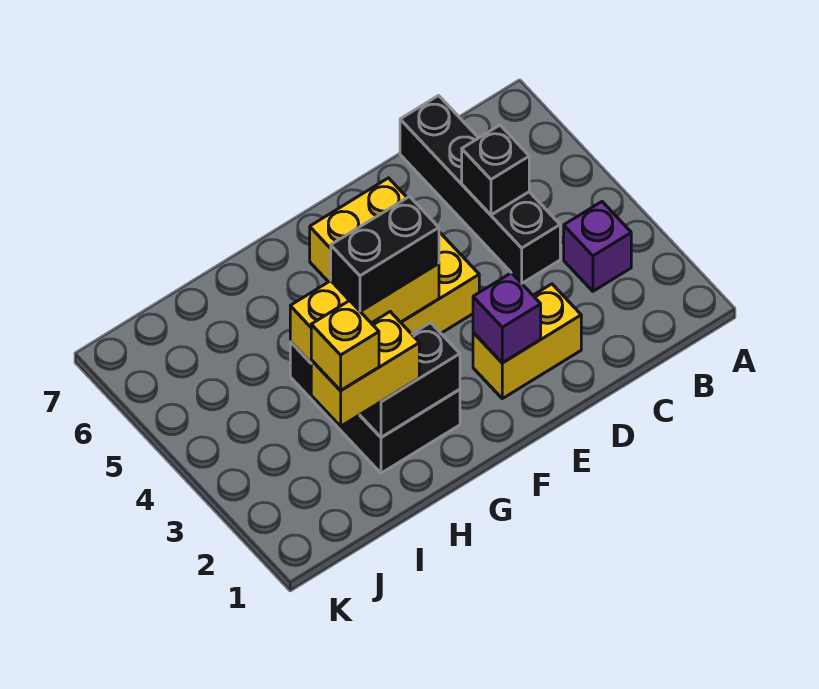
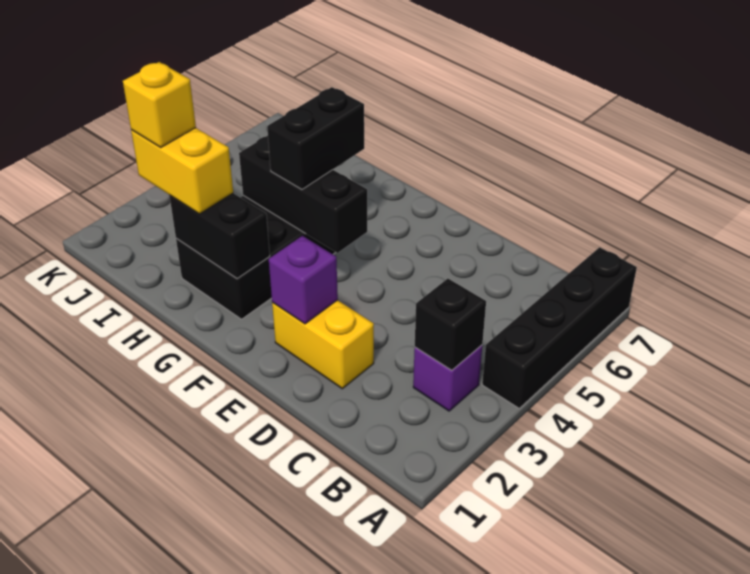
black 1x4 brick [400,96,560,283] -> black 1x4 brick moved to [482,247,637,408]
black 1x1 brick [462,125,529,215] -> black 1x1 brick moved to [415,279,486,370]
yellow 2x3 brick [310,178,479,334] -> none
yellow 1x3 brick [290,263,439,363] -> black 1x3 brick [239,136,367,253]
black 1x2 brick [331,197,439,311] -> black 1x2 brick turned to [267,87,364,190]

